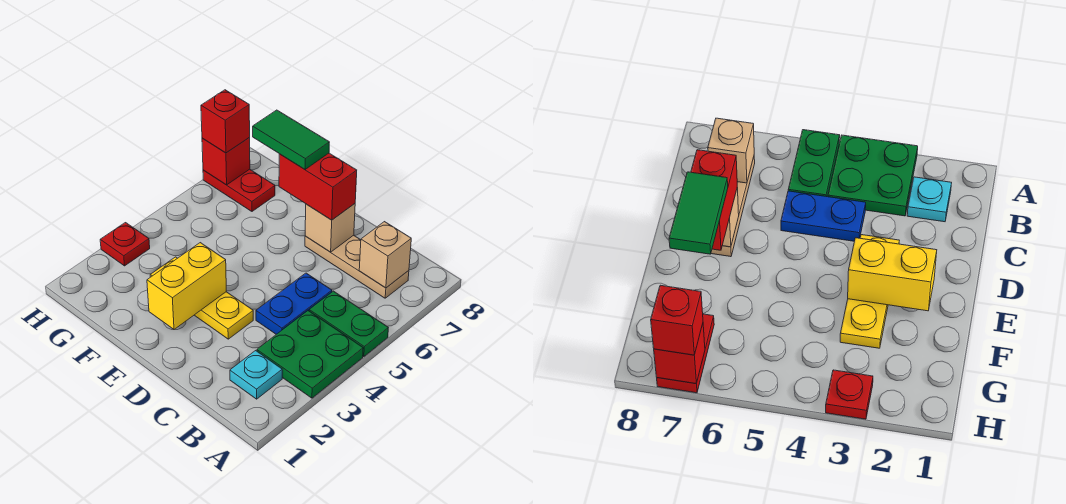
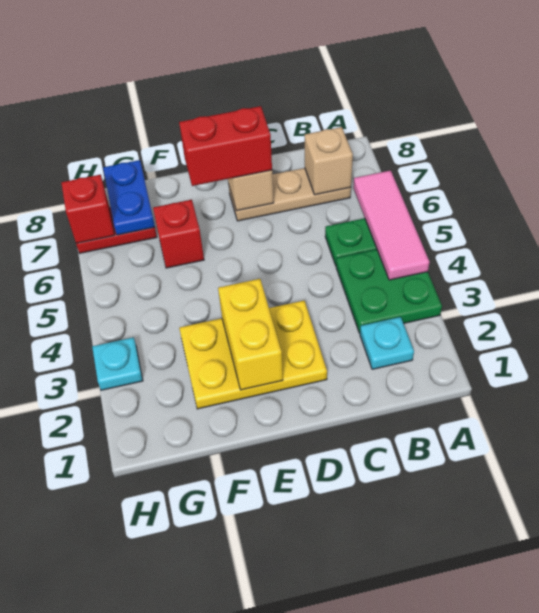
none -> pink 1x3 tile [353,170,429,280]
blue 1x2 plate [256,273,332,334] -> blue 1x2 plate moved to [103,160,155,235]
yellow 1x3 plate [150,257,253,339] -> yellow 2x3 plate [179,301,327,409]
green 1x2 tile [253,110,329,169] -> none
red 1x1 plate [100,223,150,266] -> cyan 1x1 plate [92,337,143,390]
red 1x1 brick [201,90,250,153] -> red 1x1 brick moved to [153,200,204,268]

